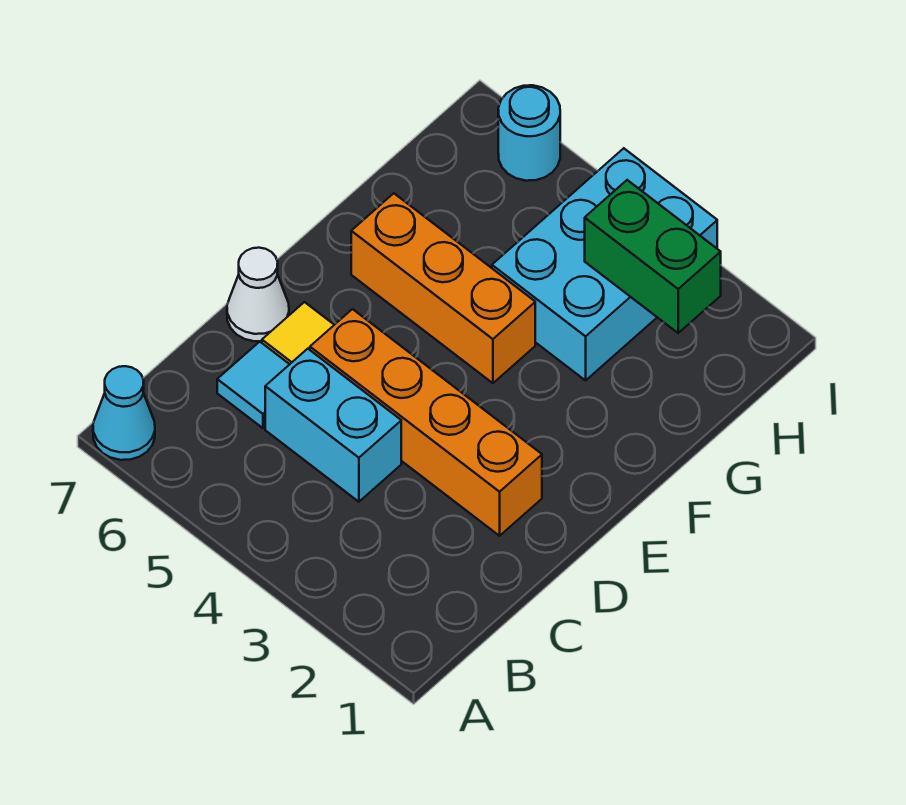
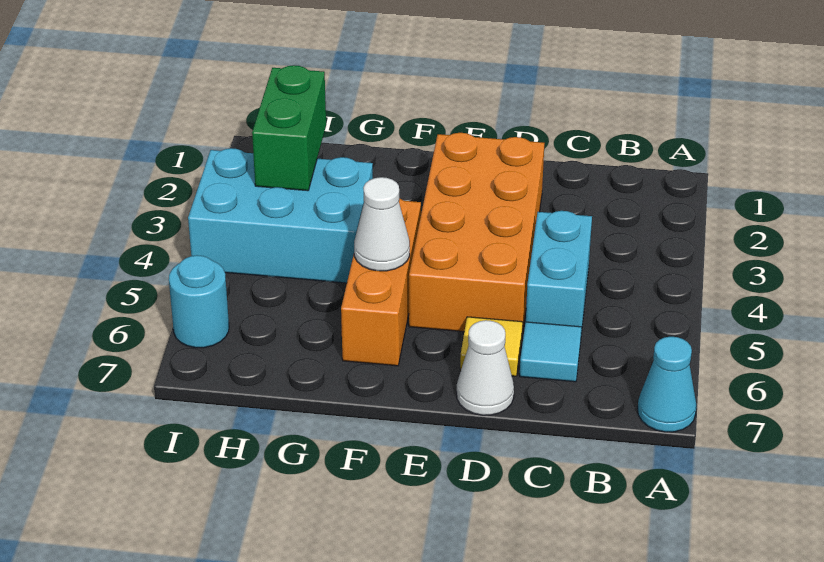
orange 1x4 brick [310,309,542,536] -> orange 2x4 brick [409,133,544,334]
none -> white 1x1 cone [354,177,410,271]

